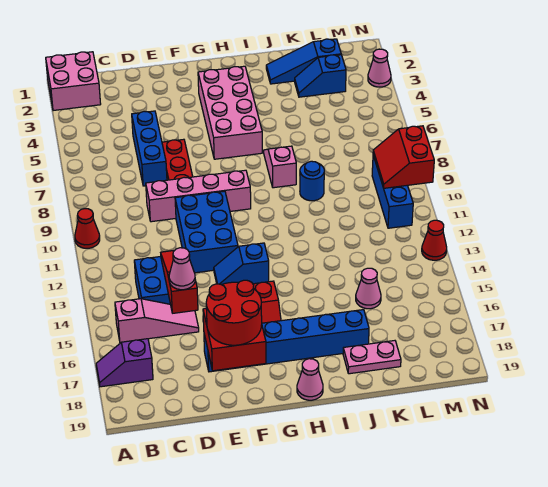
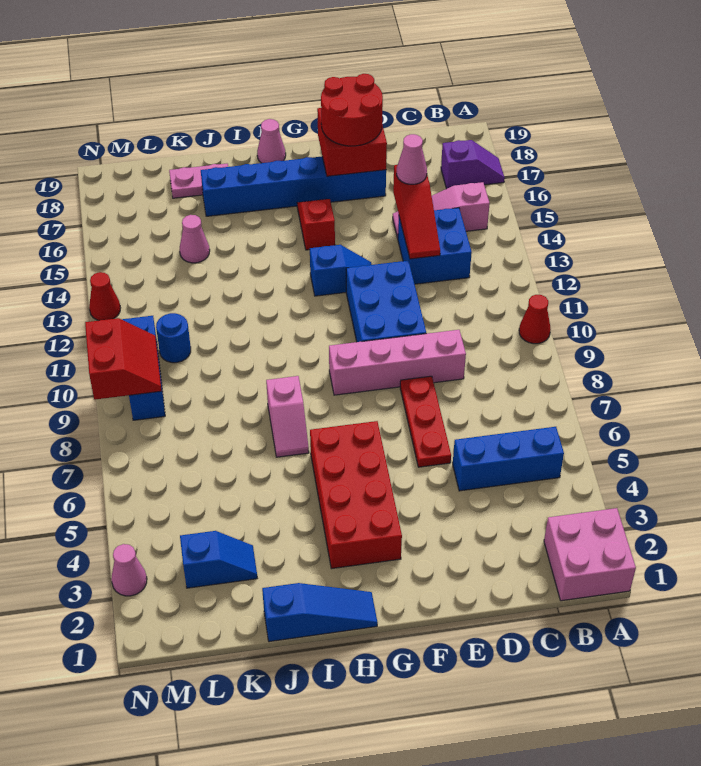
blue 1x3 brick [132,111,167,186] -> blue 1x3 brick turned to [453,427,564,491]
pink 2x4 brick [198,66,262,159] -> red 2x4 brick [310,421,402,569]
blue 1x3 slope [266,39,341,84] -> blue 1x3 slope moved to [262,583,378,642]
blue 1x1 round brick [300,161,324,201] -> blue 1x1 round brick moved to [156,313,191,363]

